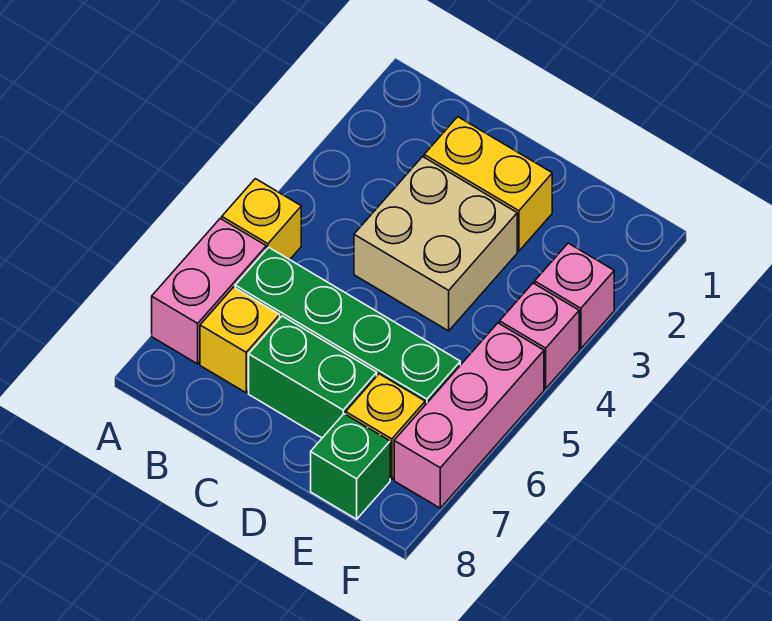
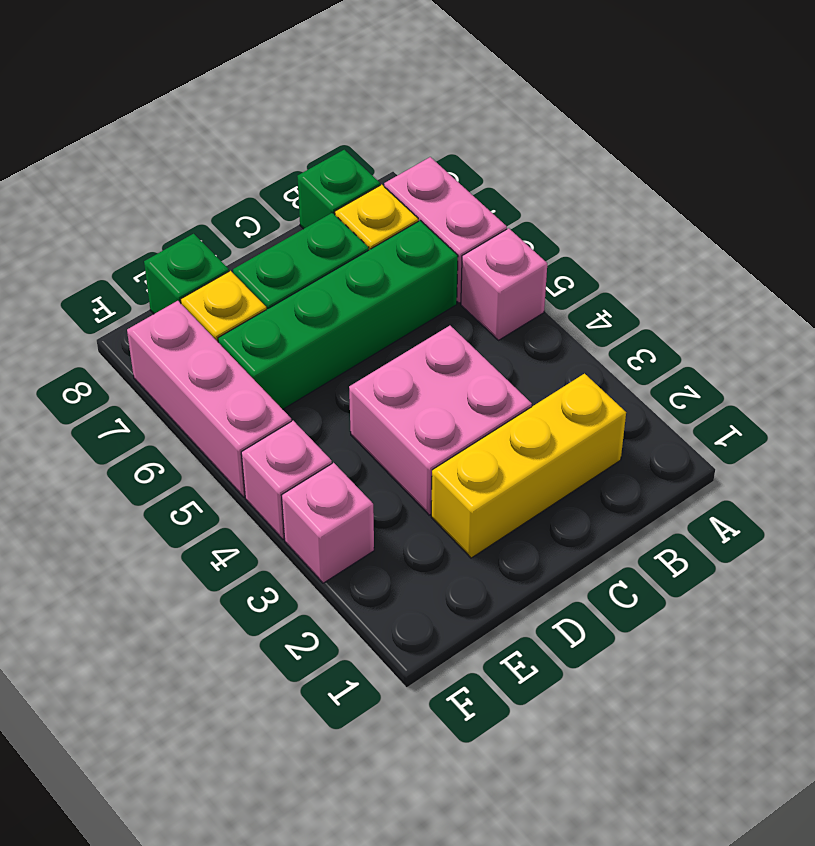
yellow 1x1 brick [222,179,301,260] -> pink 1x1 brick [461,228,547,340]
none -> green 1x1 brick [297,150,380,229]
yellow 1x2 brick [424,117,552,251] -> yellow 1x3 brick [431,374,626,558]
tan 2x2 brick [354,157,517,331] -> pink 2x2 brick [349,326,532,515]

